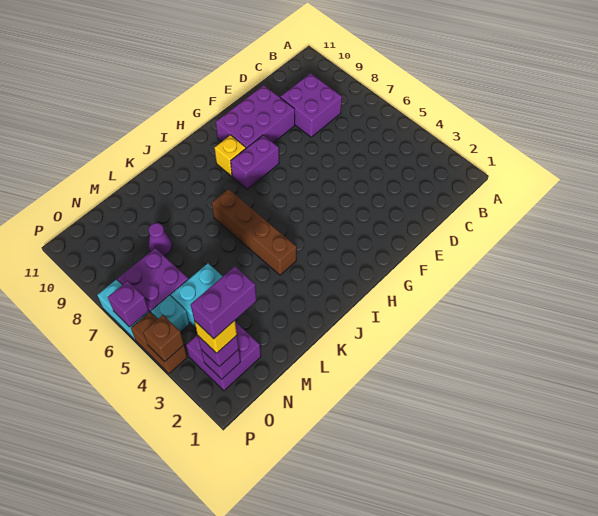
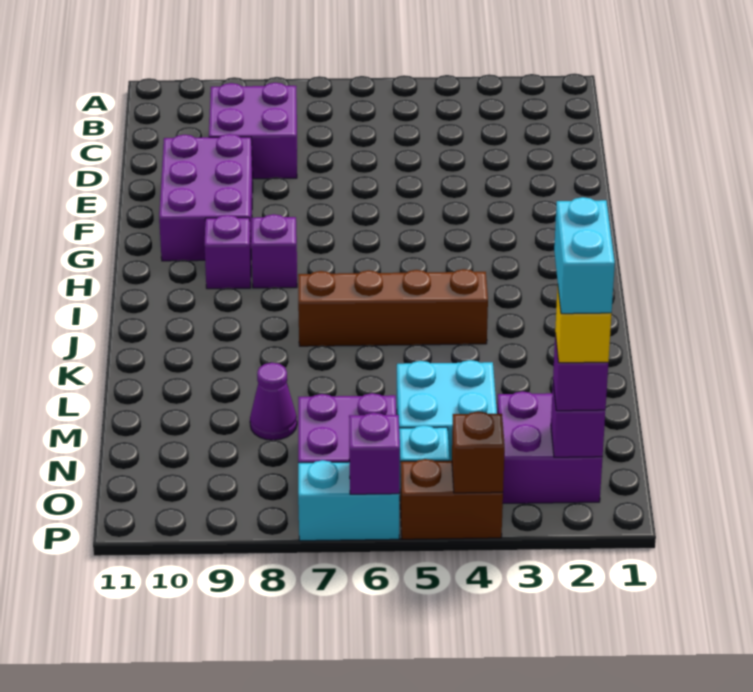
purple 1x2 brick [231,135,279,189] -> purple 1x1 brick [251,214,297,288]
yellow 1x1 brick [215,135,246,176] -> purple 1x1 brick [204,215,251,289]
purple 1x2 brick [191,267,257,339] -> cyan 1x2 brick [554,197,615,314]

